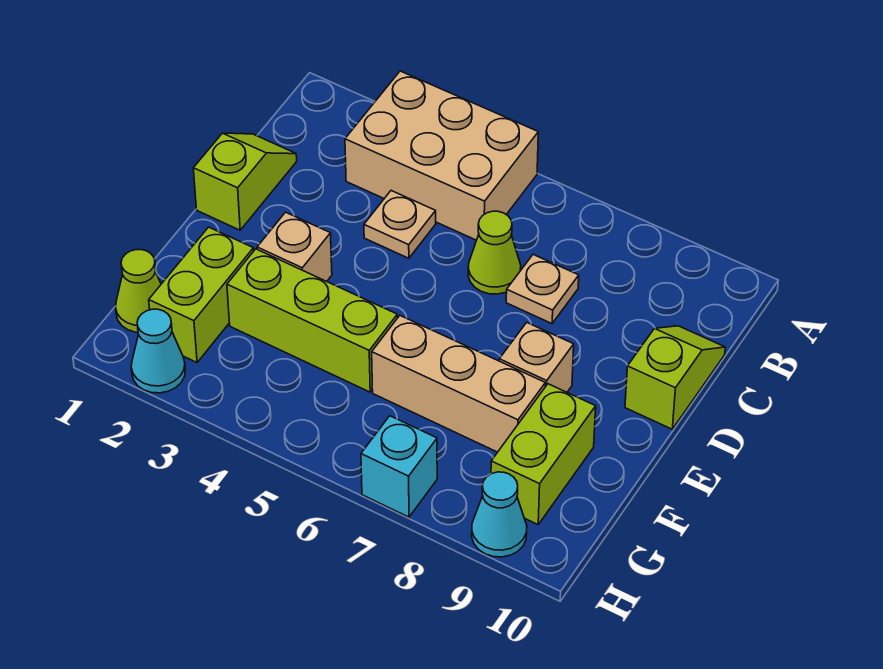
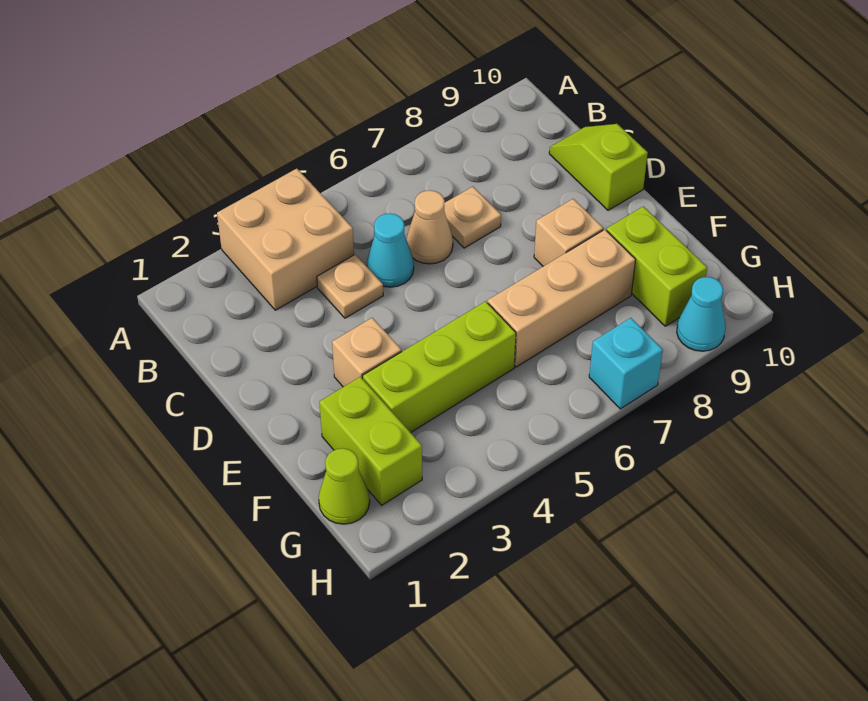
tan 2x3 brick [345,71,538,240] -> tan 2x2 brick [217,169,354,310]
lime 1x2 slope [193,133,297,230] -> none
lime 1x1 cone [468,211,521,294] -> tan 1x1 cone [406,190,453,264]
cyan 1x1 cone [131,309,185,393] -> cyan 1x1 cone moved to [367,213,414,287]

